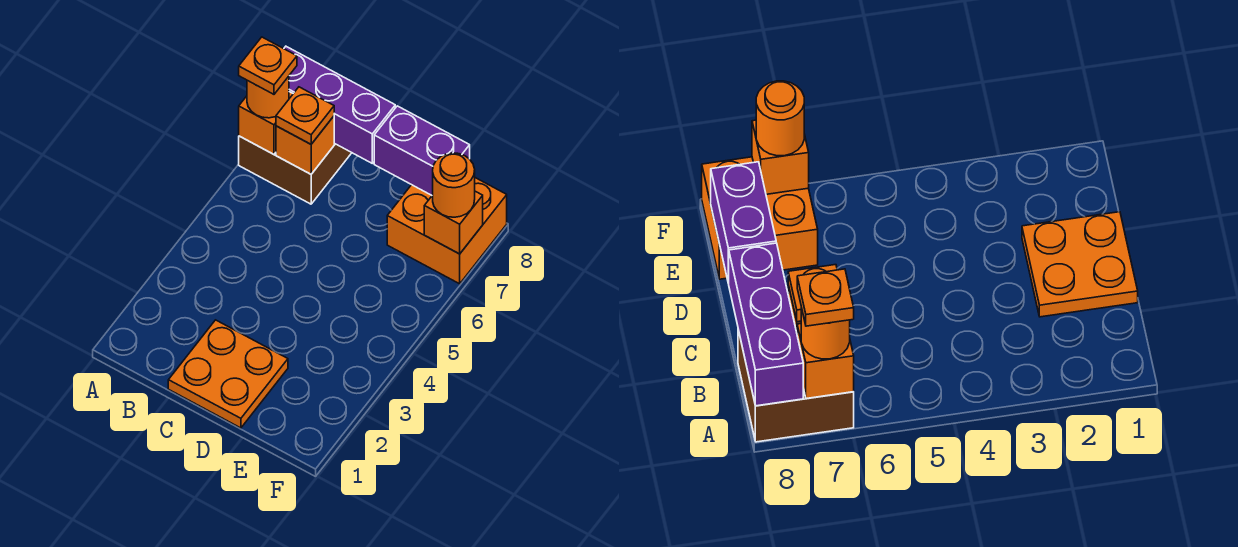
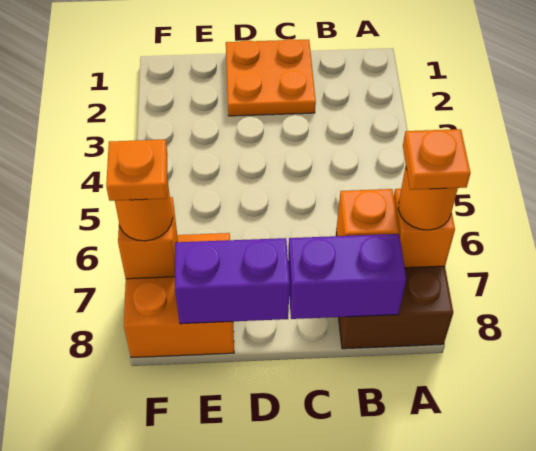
purple 1x3 brick [284,46,395,163] -> purple 1x2 brick [288,234,406,319]
orange 1x1 plate [276,87,334,144] -> orange 1x1 plate moved to [106,140,168,201]

